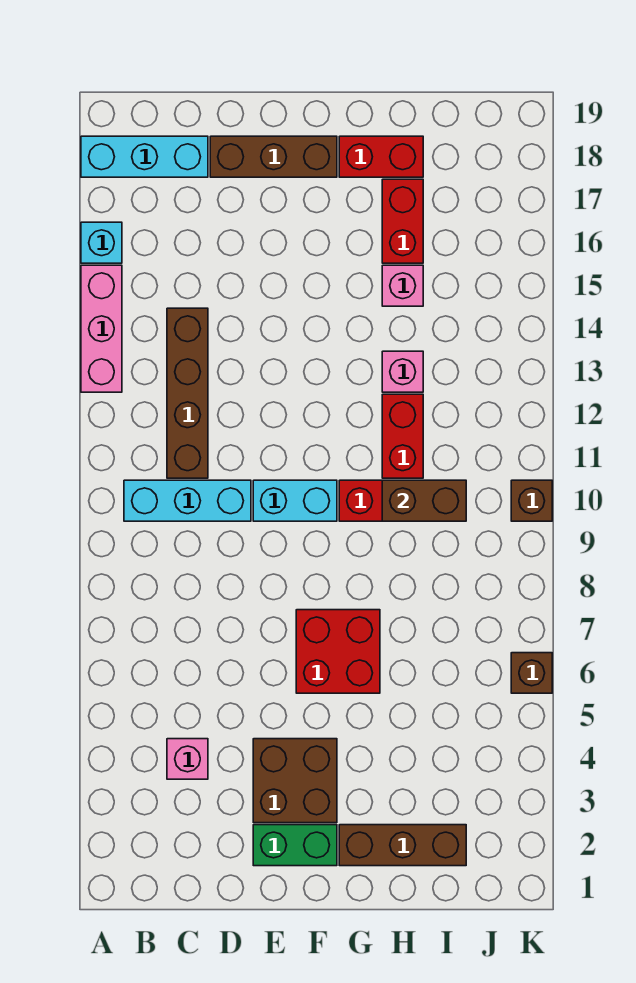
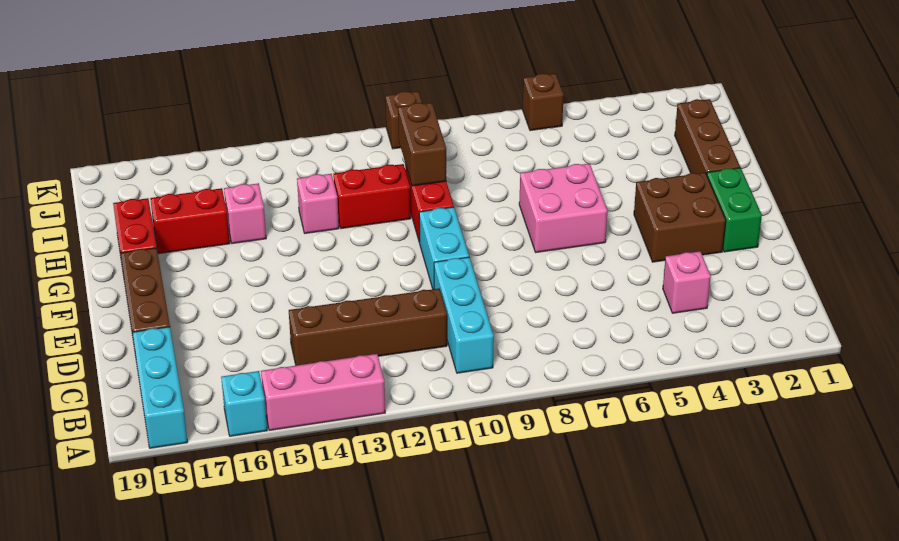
red 2x2 brick [296,610,380,693] -> pink 2x2 brick [519,163,607,252]

